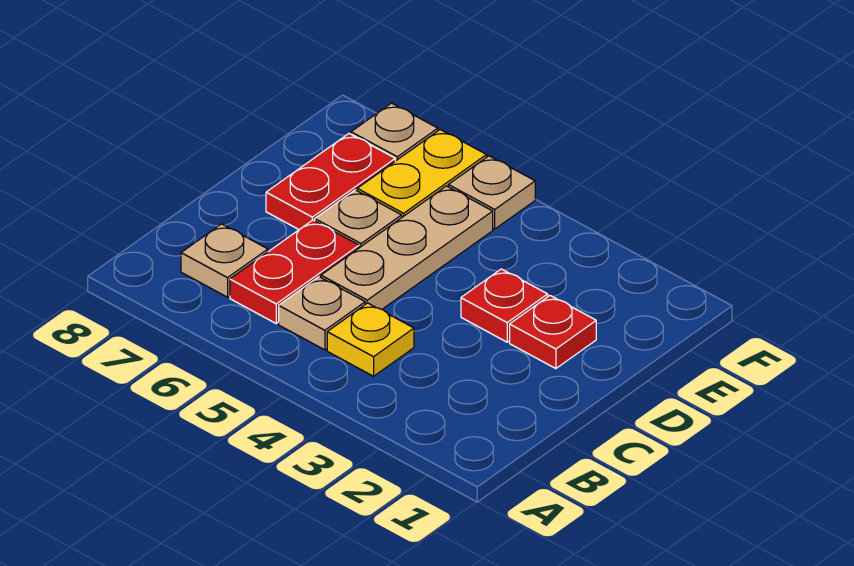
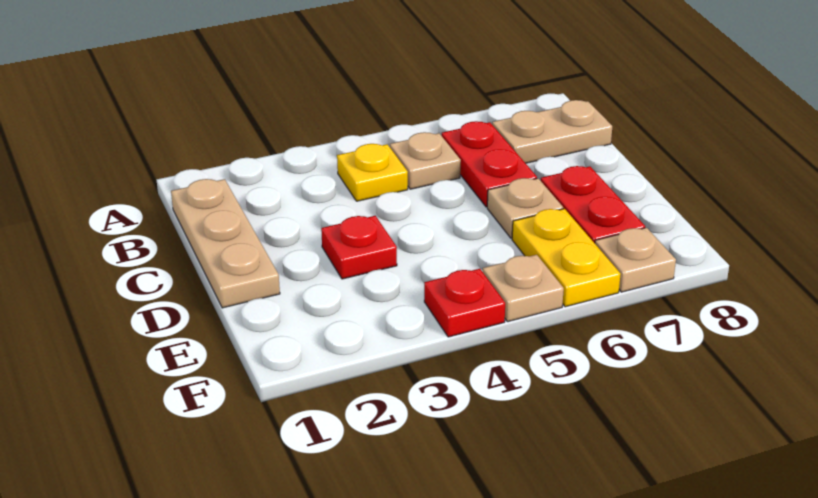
tan 1x1 plate [181,224,268,297] -> tan 1x2 plate [492,100,612,163]
tan 1x3 plate [321,186,493,309] -> tan 1x3 plate moved to [171,179,280,308]
red 1x1 plate [510,296,596,369] -> red 1x1 plate moved to [424,269,505,337]

